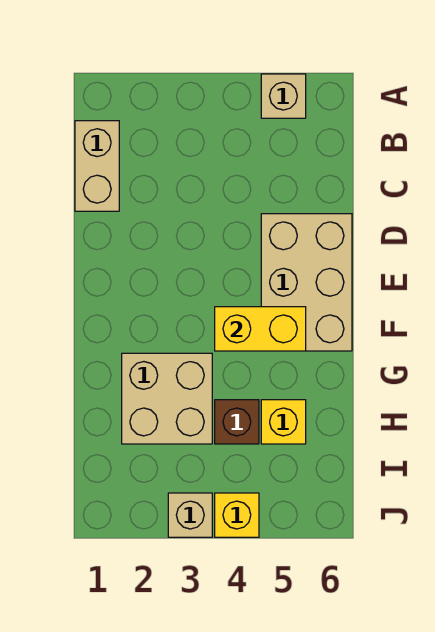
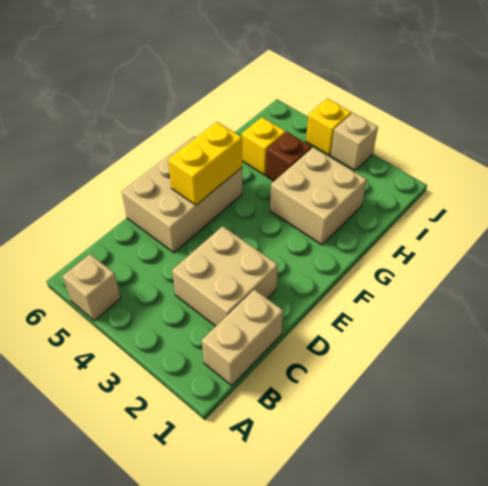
none -> tan 2x2 brick [172,226,278,326]
yellow 1x2 brick [215,307,306,351] -> yellow 1x2 brick turned to [168,122,242,205]

